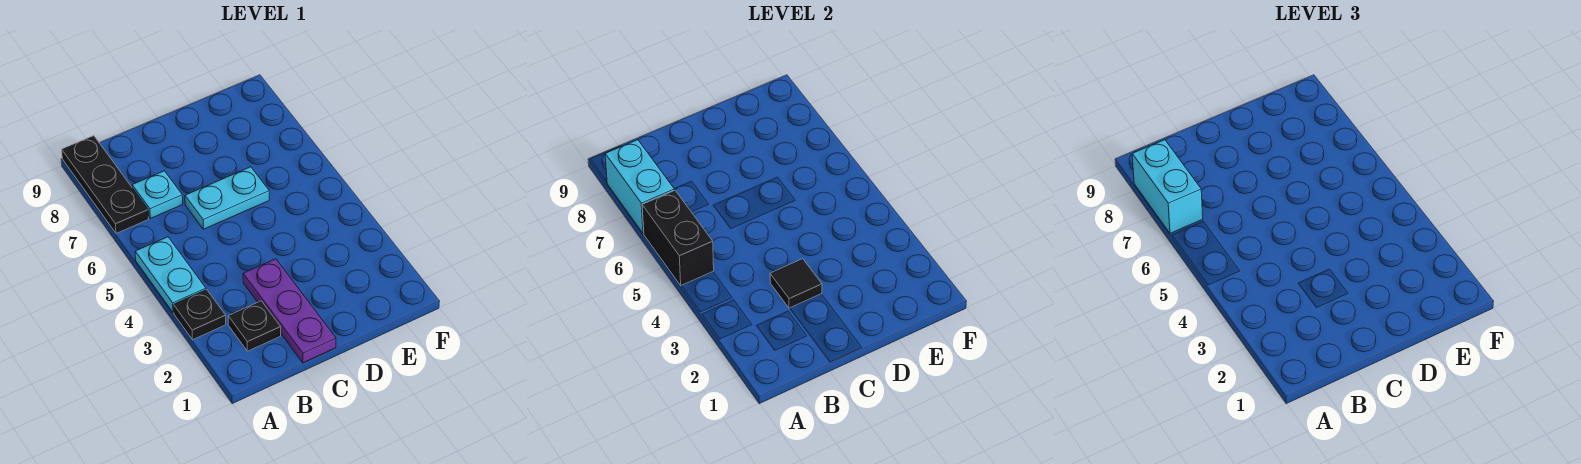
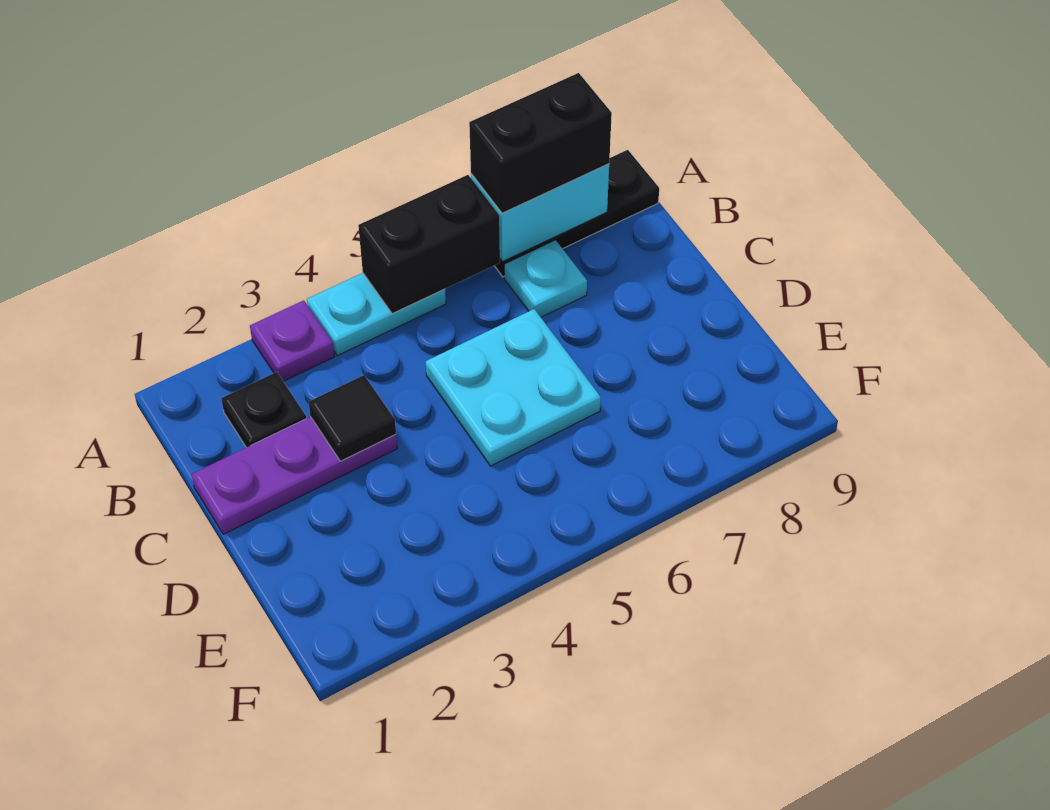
black 1x1 plate [174,290,226,340] -> purple 1x1 plate [250,300,335,381]
cyan 1x2 brick [1132,140,1203,233] -> black 1x2 brick [469,73,612,213]
cyan 1x2 plate [185,167,269,229] -> cyan 2x2 plate [426,309,601,466]

